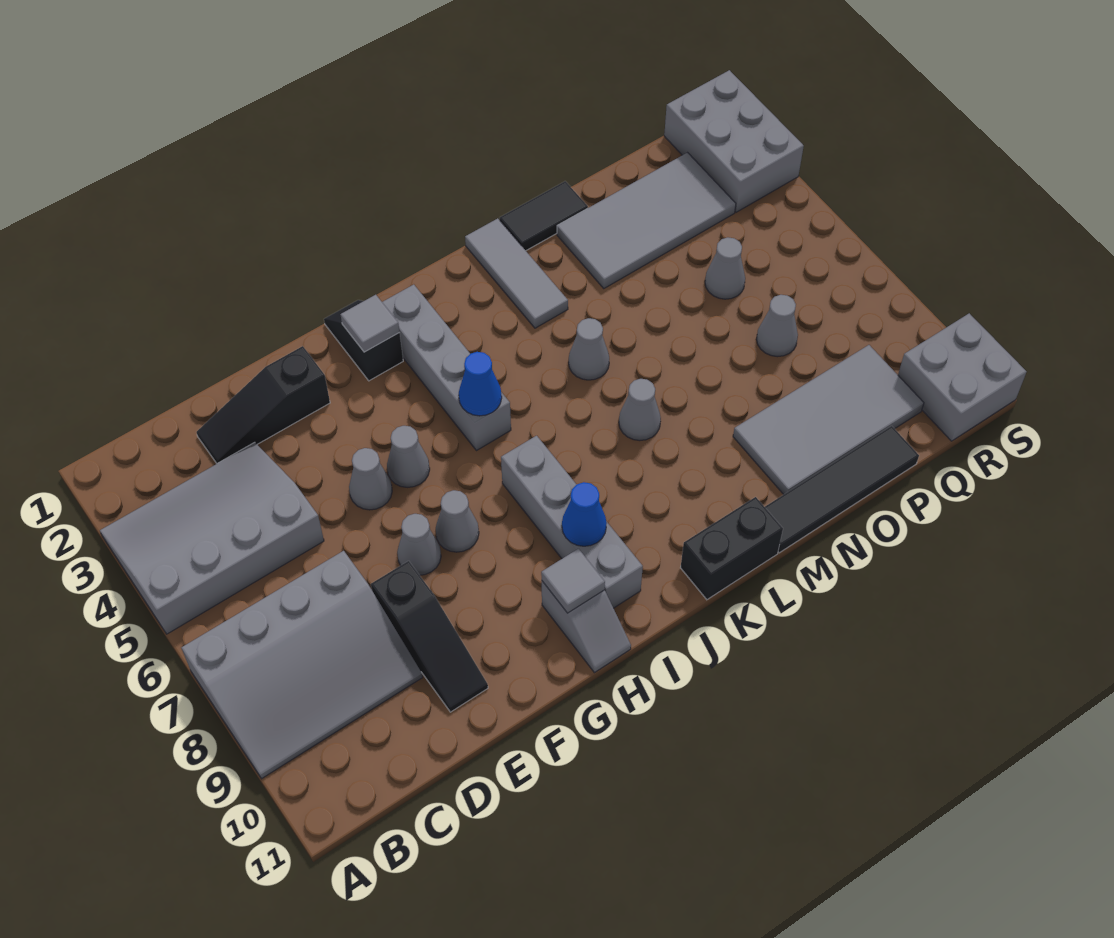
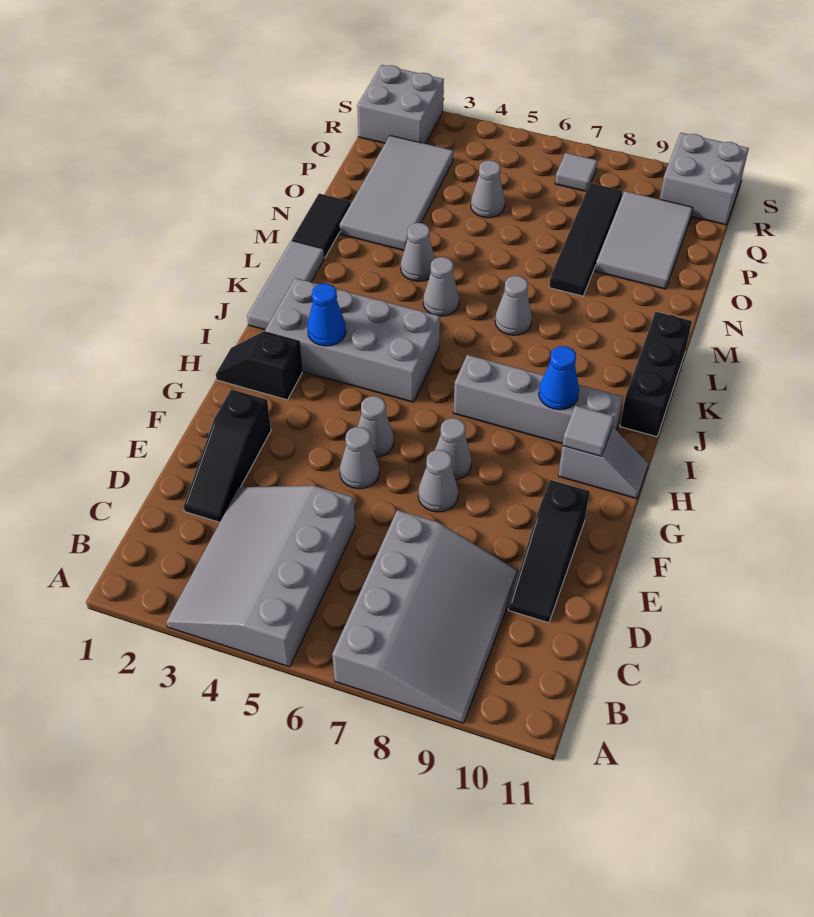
black 1x3 slope [371,561,488,712] -> black 1x3 slope turned to [508,480,590,623]
grey 1x1 tile [340,295,400,352] -> grey 1x1 tile moved to [555,153,598,191]
grey 1x4 brick [382,285,511,451] -> grey 2x4 brick [265,278,440,402]
blue 1x1 cone [459,352,502,416] -> blue 1x1 cone moved to [307,284,346,346]
black 1x2 brick [681,497,783,600] -> black 1x3 brick [620,312,692,437]
grey 1x3 tile [465,218,568,328] -> grey 1x3 tile turned to [247,241,324,330]
black 1x4 tile [765,426,919,553] -> black 1x4 tile moved to [549,183,623,296]
grey 2x4 tile [733,345,924,494] -> grey 2x3 tile [595,191,693,289]
grey 1x1 cone [756,295,798,357] -> grey 1x1 cone moved to [401,223,435,281]
grey 2x3 brick [664,70,804,212] -> grey 2x2 brick [357,65,444,144]

